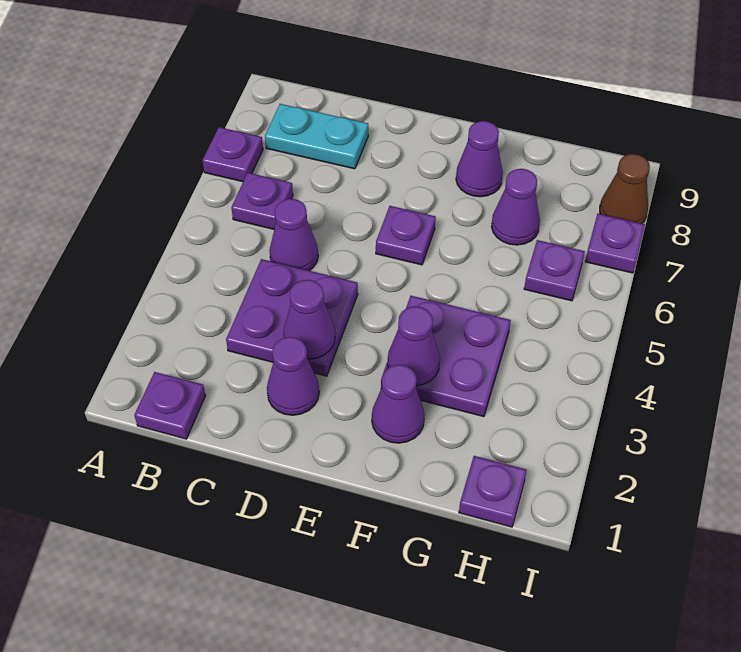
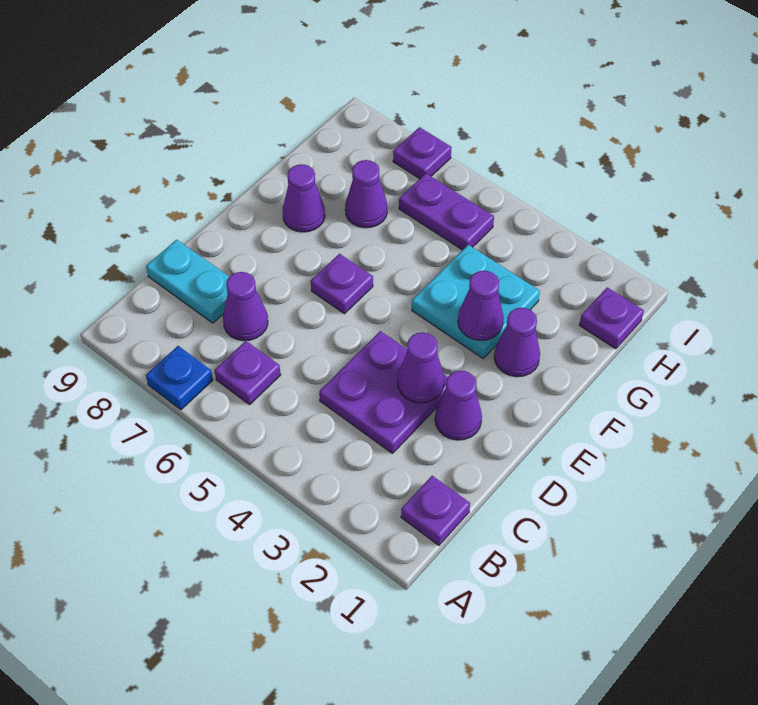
purple 1x1 plate [202,127,263,182] -> blue 1x1 plate [146,346,213,410]
cyan 1x2 plate [265,104,368,169] -> cyan 1x2 plate turned to [146,240,229,323]
purple 1x1 cone [269,199,318,271] -> purple 1x1 cone moved to [223,272,268,341]
purple 2x2 plate [381,296,511,417] -> cyan 2x2 plate [412,245,540,358]
purple 1x1 plate [524,240,585,301] -> purple 1x2 plate [399,174,494,250]
brown 1x1 cone [600,154,650,223] -> none

